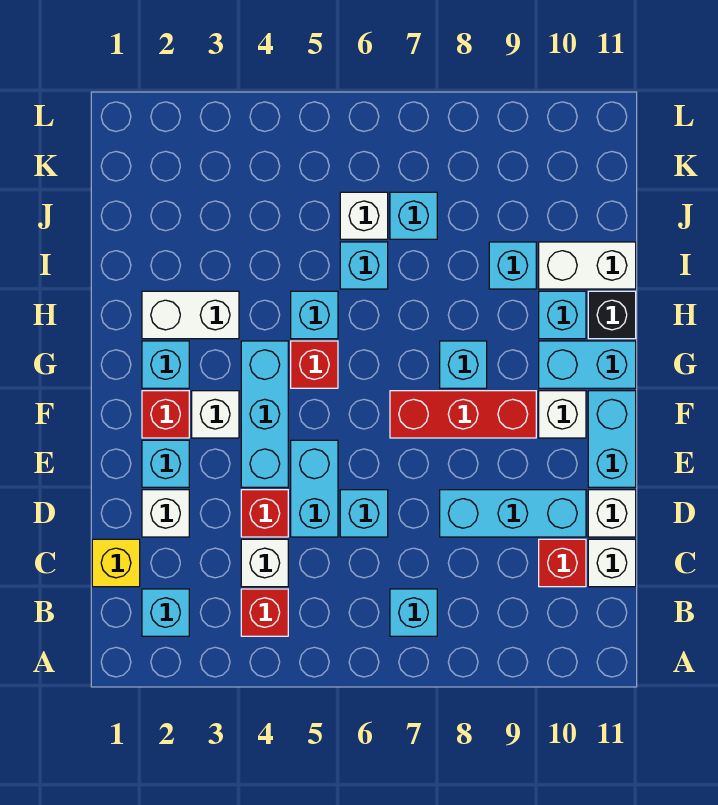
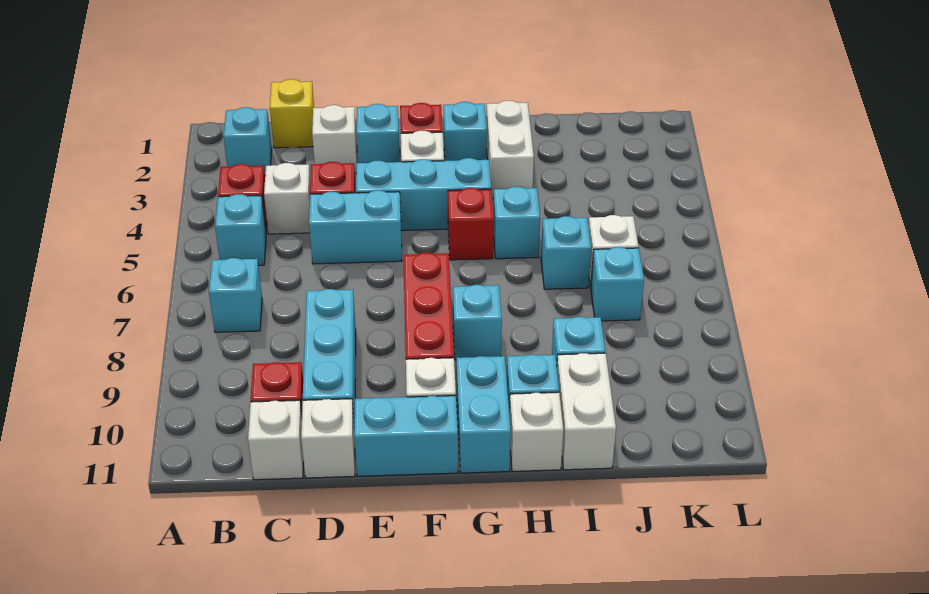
cyan 1x1 brick [340,490,388,537] -> cyan 1x1 brick moved to [215,194,266,265]
black 1x1 brick [588,291,636,339] -> white 1x1 brick [510,392,563,471]

